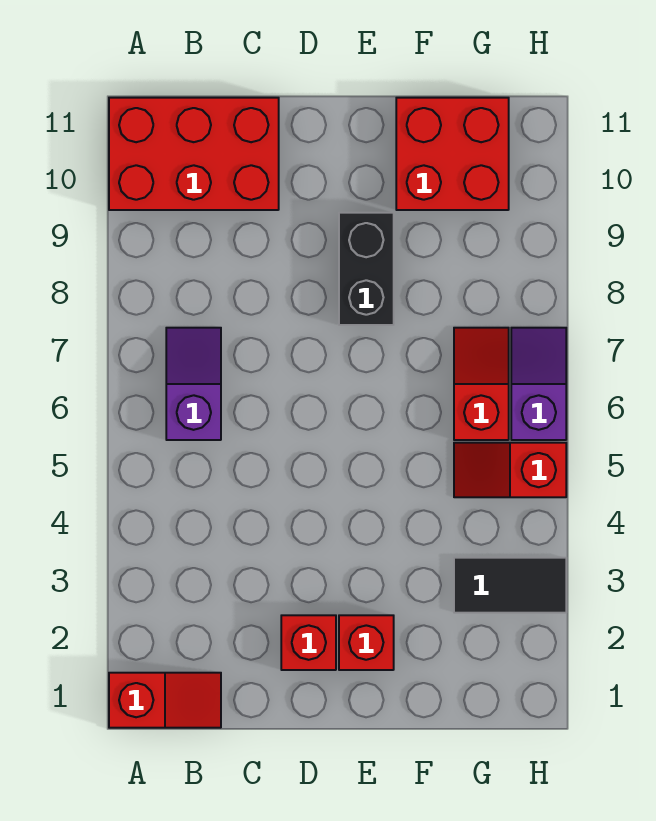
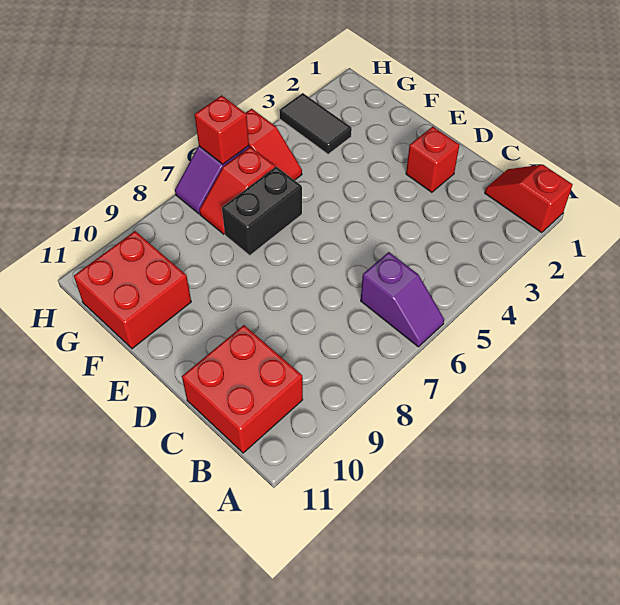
red 2x3 brick [109,98,279,210] -> red 2x2 brick [182,325,303,453]
purple 1x2 slope [166,328,221,440] -> purple 1x2 slope turned to [361,252,444,347]
red 1x1 brick [339,615,394,670] -> red 1x1 brick moved to [195,95,249,164]
black 1x2 brick [339,213,394,325] -> black 1x2 brick moved to [222,167,302,255]

